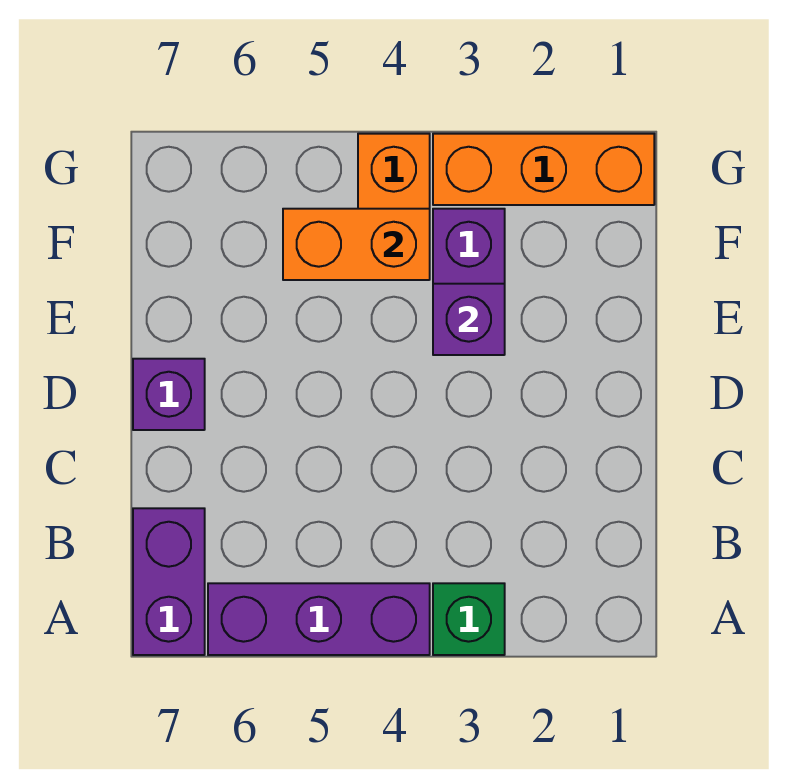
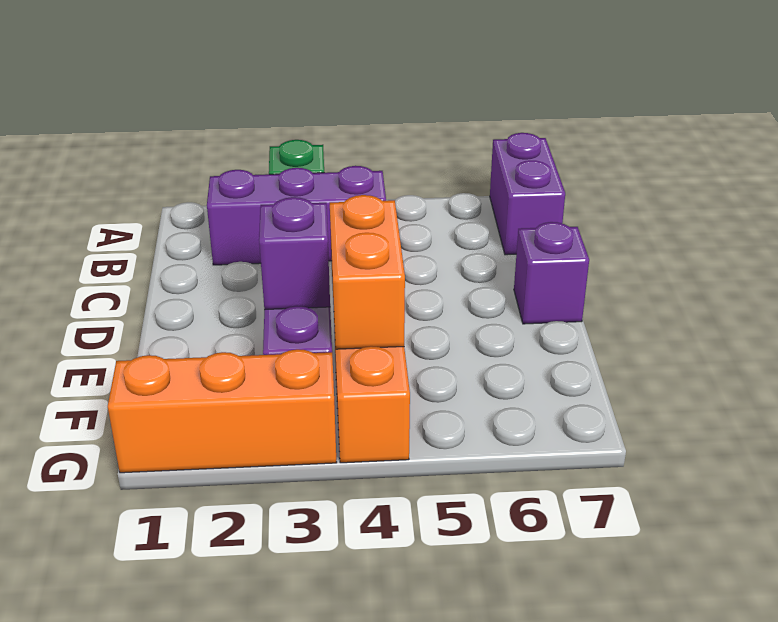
purple 1x3 brick [208,583,430,655] -> purple 1x3 brick moved to [207,166,386,265]
orange 1x2 brick [283,209,430,280] -> orange 1x2 brick turned to [330,195,405,349]

